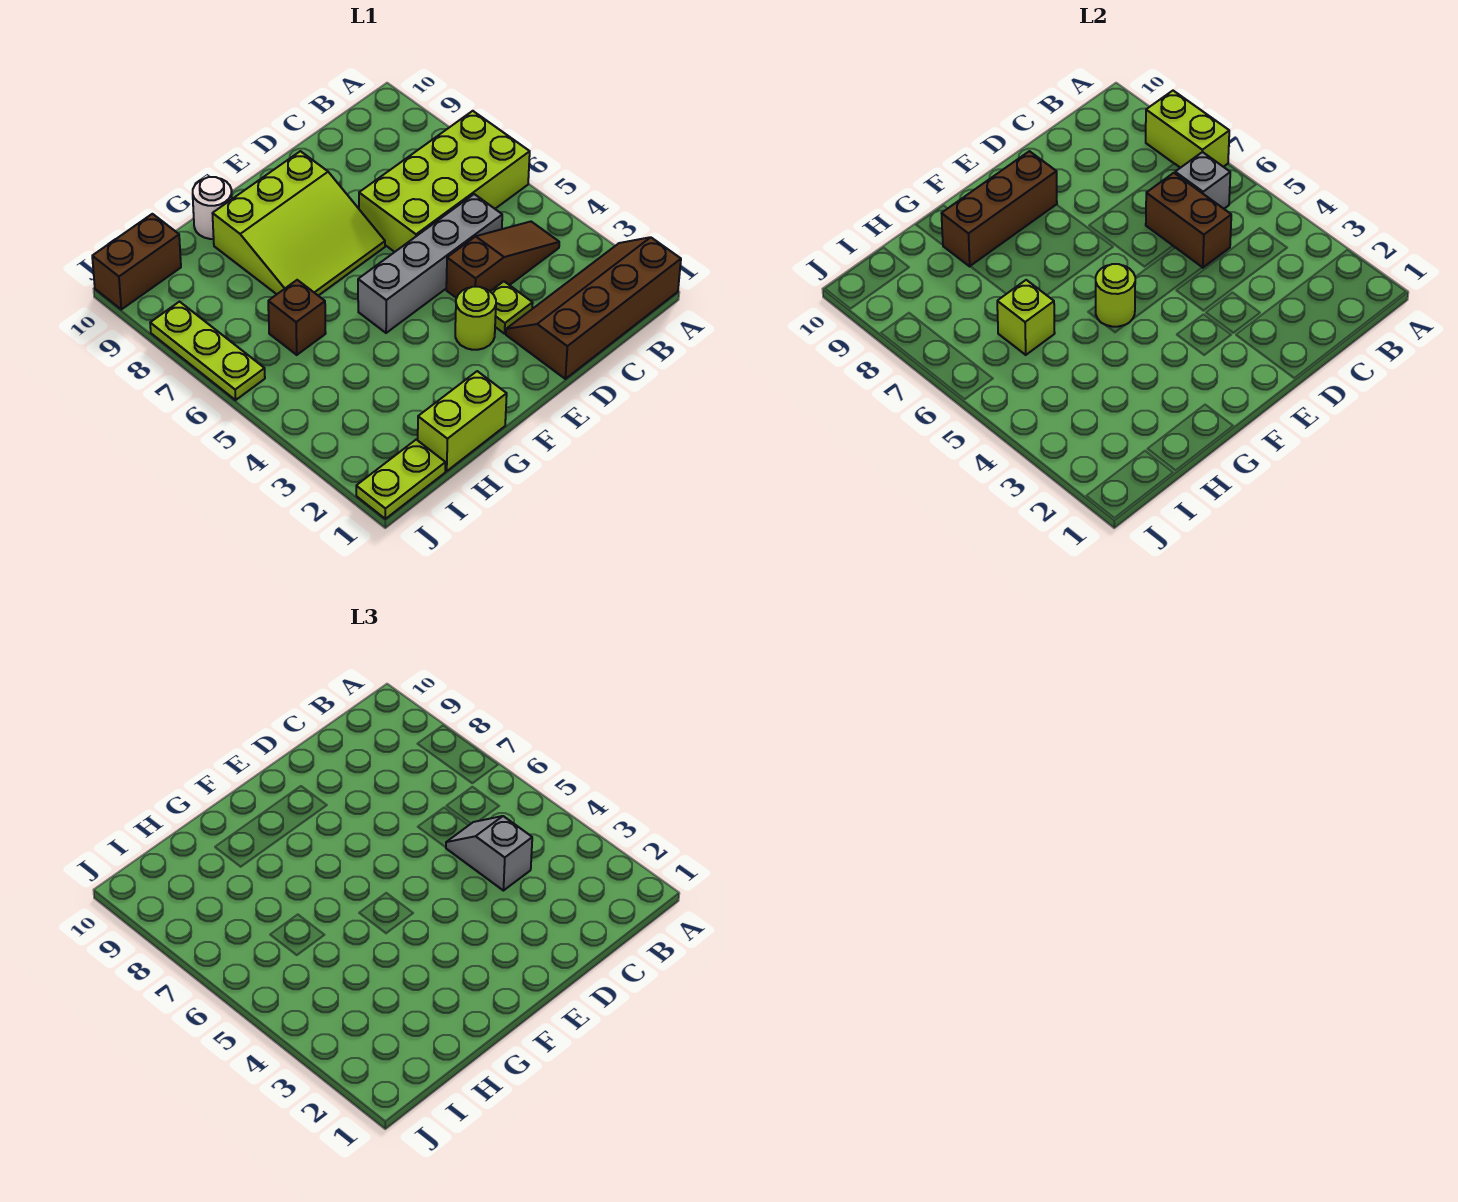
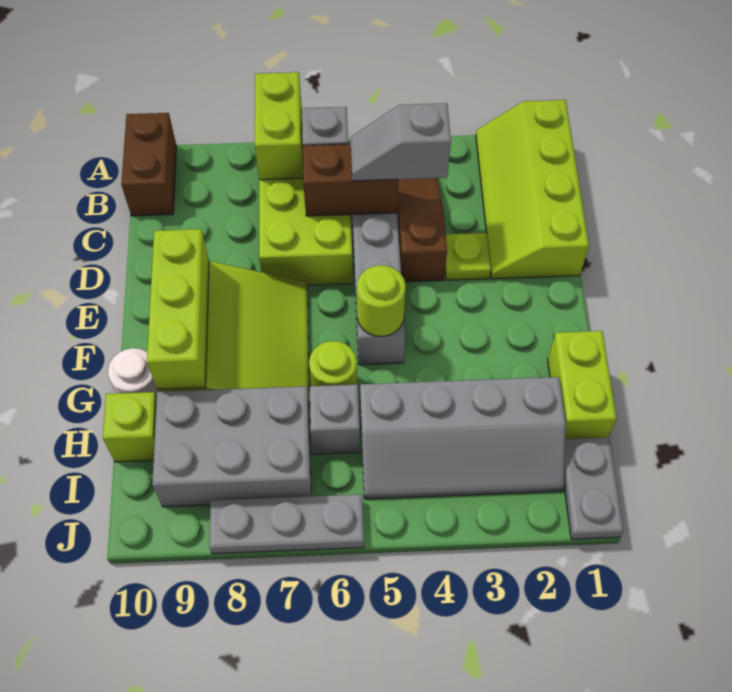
brown 2x4 slope [506,237,681,379] -> lime 2x4 slope [476,100,589,279]
lime 1x2 brick [1146,91,1229,168] -> lime 1x2 brick turned to [255,72,303,180]
lime 1x1 round brick [455,287,496,350] -> lime 1x1 round brick moved to [309,341,357,386]
brown 1x3 brick [941,151,1057,266] -> lime 1x3 brick [147,229,209,389]
none -> grey 2x4 slope [360,377,566,499]
brown 1x1 brick [268,280,326,355] -> grey 1x1 brick [310,384,360,454]
lime 1x1 brick [997,280,1055,355] -> lime 1x1 brick moved to [103,392,157,462]
none -> grey 2x3 brick [152,386,311,507]
lime 1x2 plate [356,440,445,519] -> grey 1x2 plate [564,438,624,539]
brown 1x2 brick [92,214,181,309] -> brown 1x2 brick moved to [121,113,176,216]
lime 1x3 plate [150,302,265,400] -> grey 1x3 plate [209,494,364,554]

